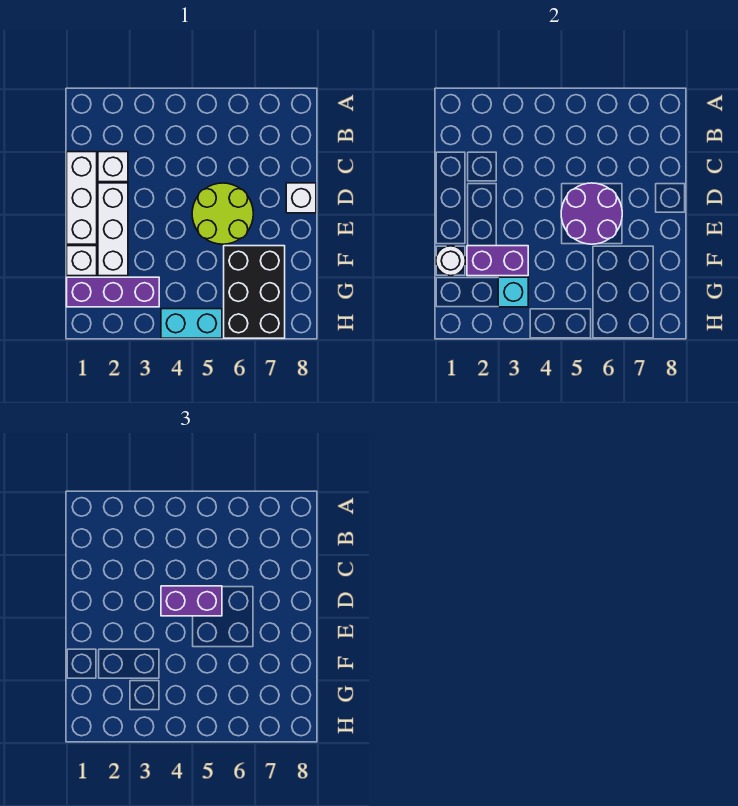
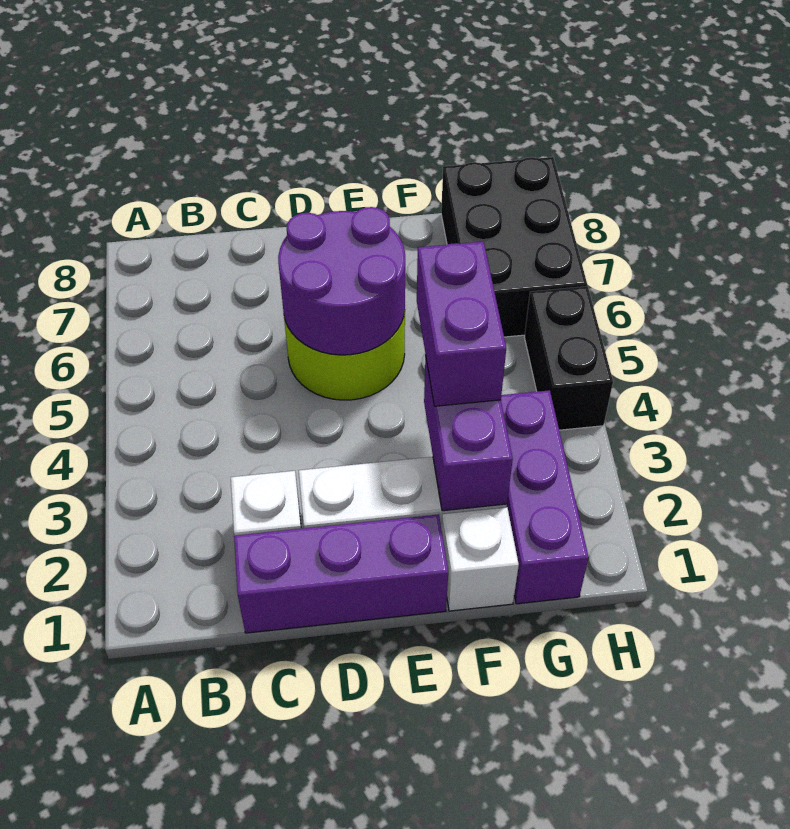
white 1x3 brick [67,152,97,244] -> purple 1x3 brick [234,514,448,633]
purple 1x2 brick [161,586,222,616] -> purple 1x2 brick moved to [417,242,506,406]
white 1x1 brick [286,183,316,213] -> none
white 1x1 round brick [436,246,466,276] -> none
black 2x3 brick [224,246,285,338] -> black 2x3 brick turned to [441,157,587,337]
cyan 1x1 brick [498,277,528,307] -> none
cyan 1x2 brick [161,309,222,338] -> black 1x2 brick [524,286,613,430]

